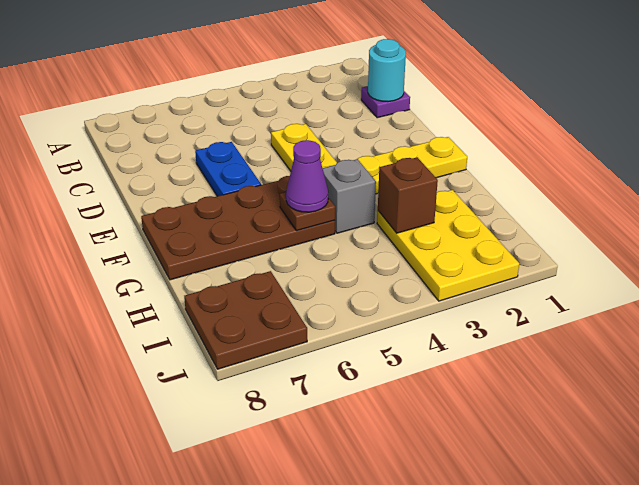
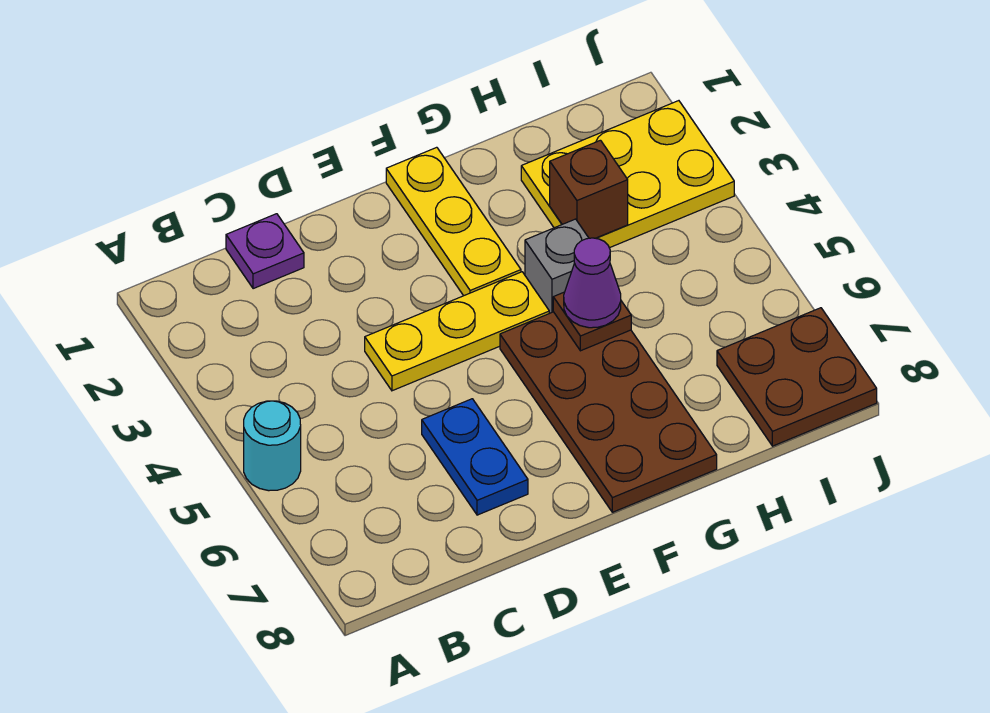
cyan 1x1 round brick [368,39,406,102] -> cyan 1x1 round brick moved to [244,401,301,491]
blue 1x2 plate [195,142,261,196] -> blue 1x2 plate turned to [422,399,528,515]

